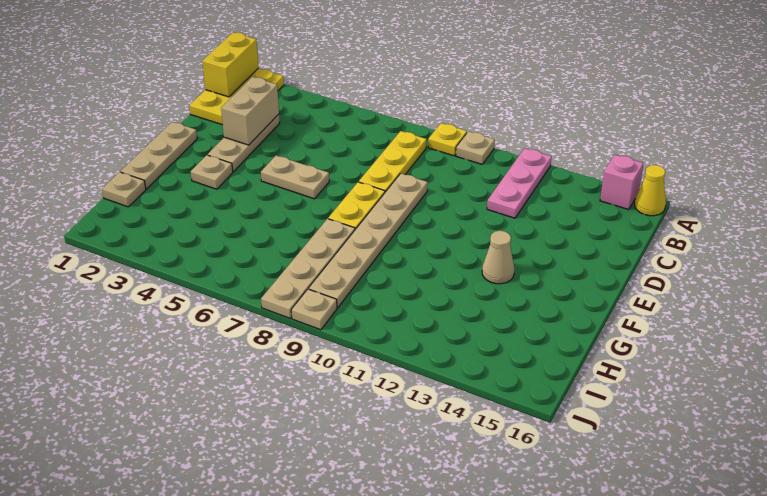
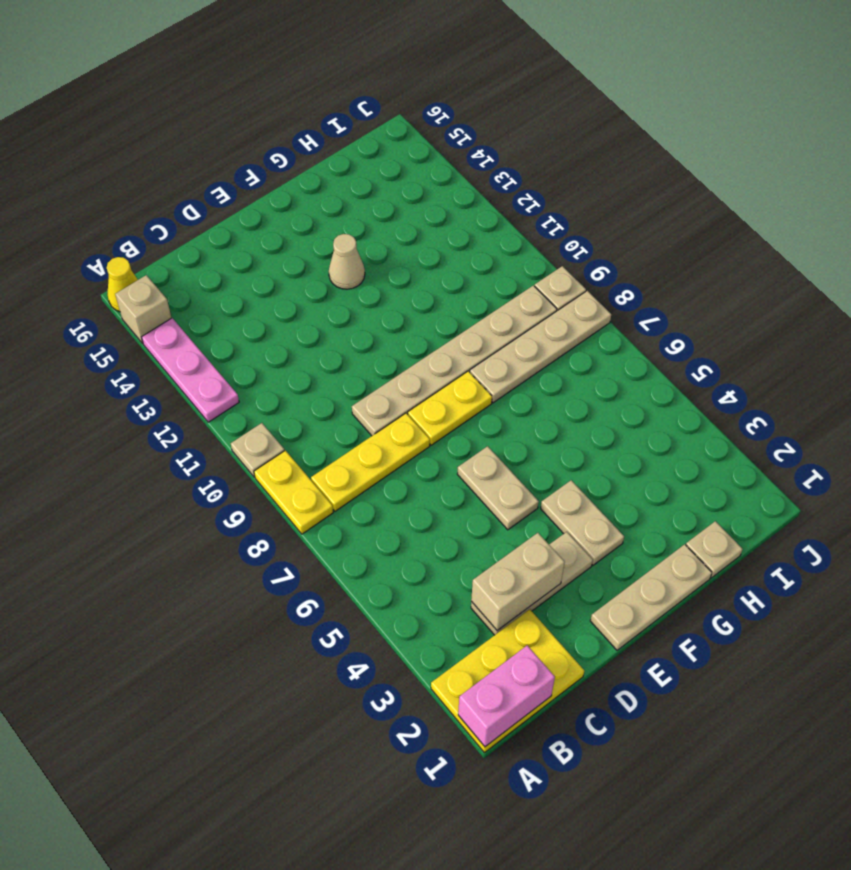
yellow 1x2 brick [202,32,259,97] -> pink 1x2 brick [458,645,555,747]
yellow 1x1 plate [428,123,467,156] -> yellow 1x2 plate [254,450,333,534]
pink 1x3 plate [487,148,552,218] -> pink 1x3 plate turned to [142,318,239,422]
pink 1x1 brick [600,155,643,210] -> tan 1x1 brick [115,275,171,343]
tan 1x1 plate [191,155,233,189] -> tan 1x2 plate [541,480,624,565]

